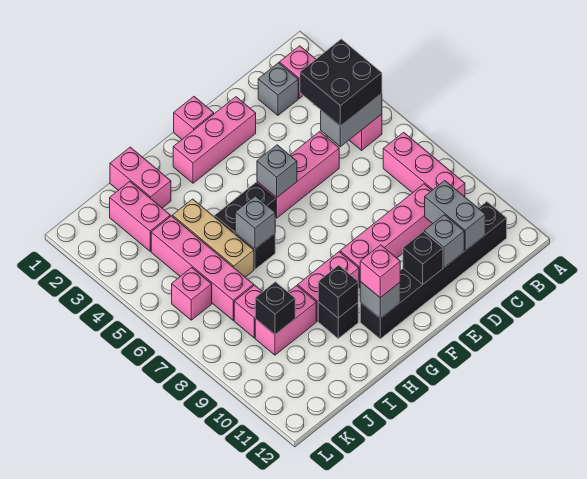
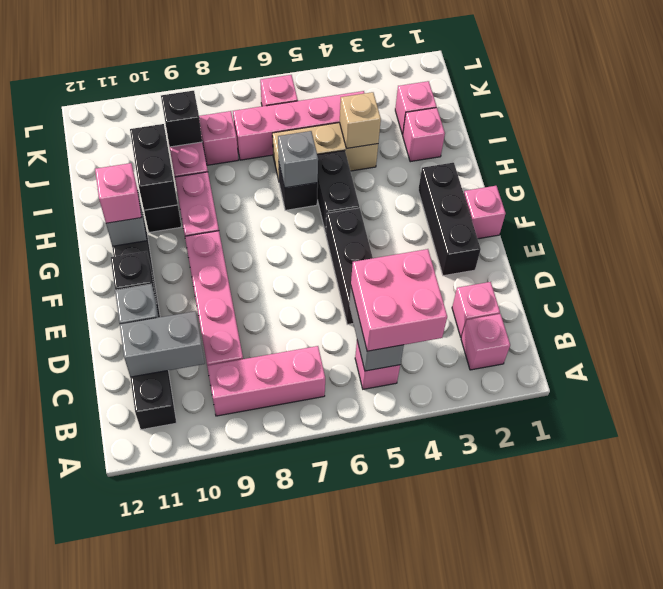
black 2x2 brick [300,39,382,126] -> pink 2x2 brick [351,249,447,351]
grey 1x1 brick [258,63,298,115] -> pink 1x1 brick [452,282,500,338]
pink 1x3 brick [257,132,339,218] -> black 1x3 brick [326,208,373,324]
pink 1x3 brick [173,97,256,183] -> black 1x3 brick [418,163,481,276]
grey 1x1 brick [257,145,297,198] -> none
black 1x1 brick [318,265,358,318] -> black 1x2 brick [130,124,178,210]
pink 1x2 brick [110,147,171,208] -> pink 1x1 brick [403,108,445,162]
none -> tan 1x1 brick [340,92,381,149]
pink 1x2 brick [110,182,170,251] -> pink 1x1 brick [395,81,437,135]

